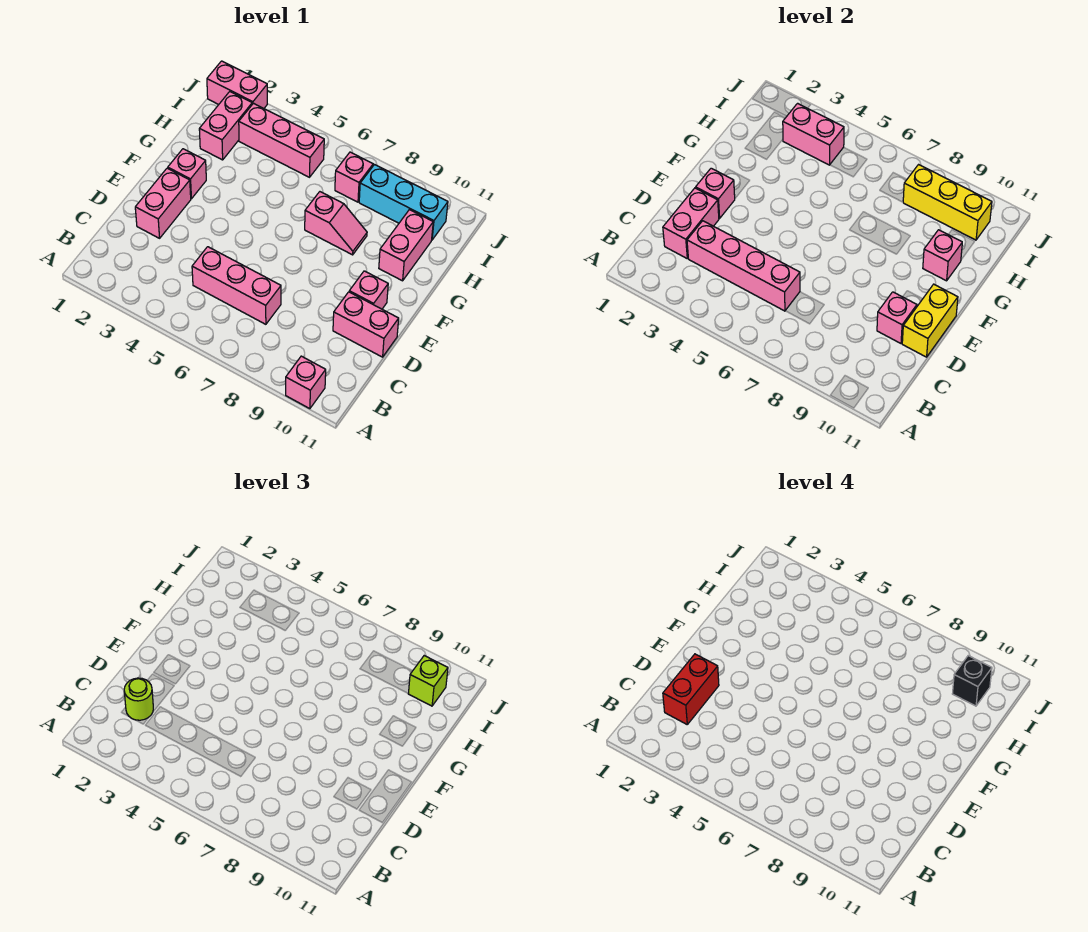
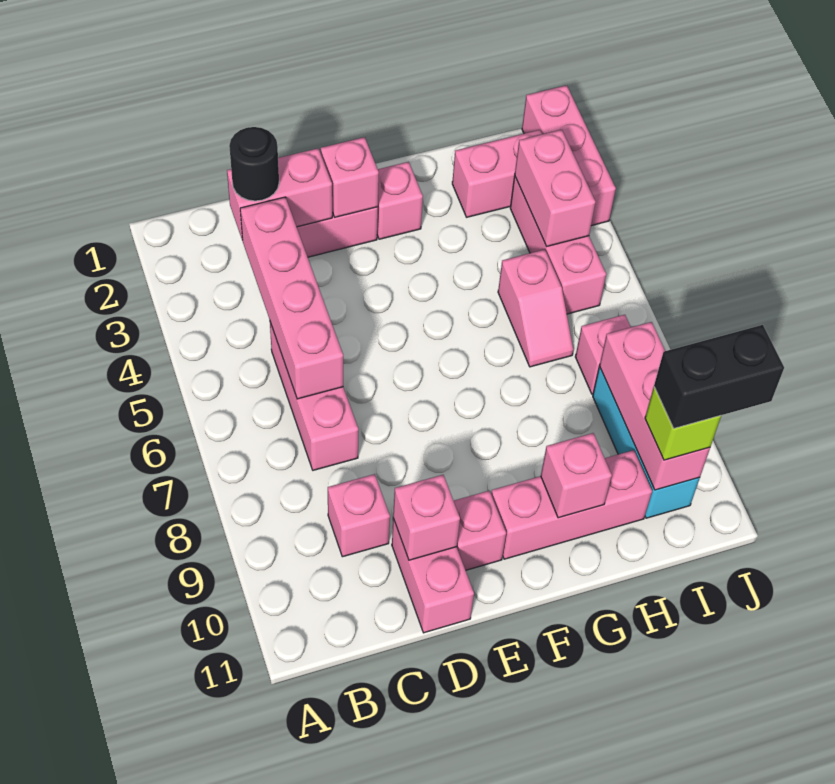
pink 1x1 brick [286,356,326,409] -> pink 1x1 brick moved to [328,474,390,557]
lime 1x1 round brick [124,678,153,720] -> black 1x1 round brick [229,127,279,201]
red 1x2 brick [663,654,719,724] -> none
yellow 1x2 brick [902,284,958,357] -> none
pink 1x2 slope [305,192,367,255] -> pink 1x2 slope moved to [498,250,573,367]
pink 1x2 brick [379,210,433,281] -> pink 1x3 brick [491,450,652,559]
yellow 1x3 brick [903,165,992,240] -> pink 1x3 brick [599,322,710,490]
black 1x1 brick [952,656,992,706] -> black 1x2 brick [654,325,784,428]
pink 1x2 brick [207,61,267,108] -> pink 1x3 brick [522,85,616,226]

